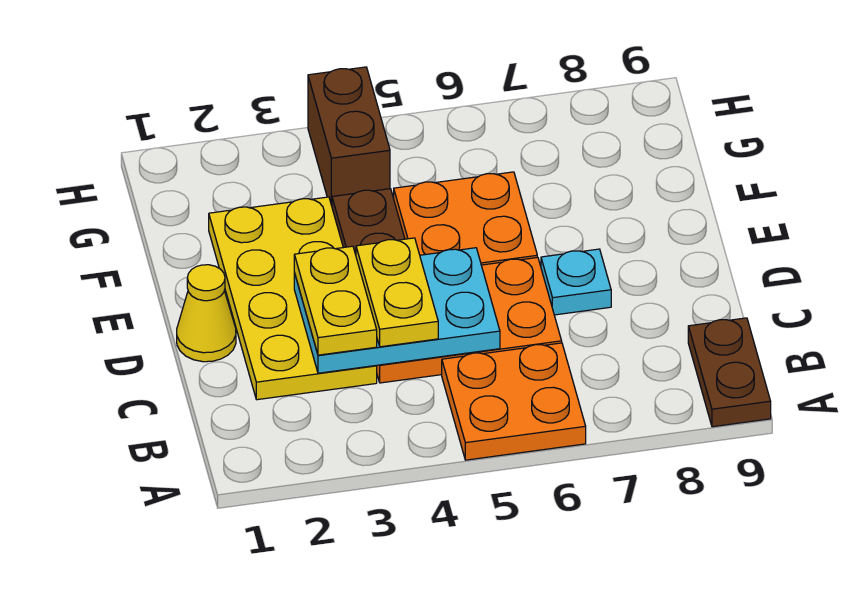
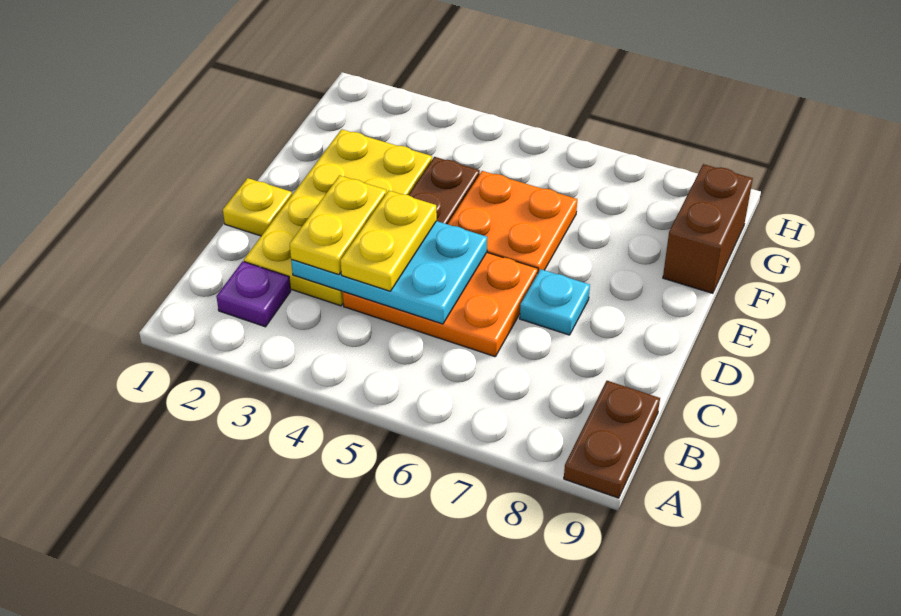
orange 2x2 plate [442,343,586,460] -> none
none -> purple 1x1 plate [216,261,291,327]
yellow 1x1 cone [177,265,236,362] -> yellow 1x1 plate [223,178,292,236]
brown 1x2 brick [308,67,390,206] -> brown 1x2 brick moved to [663,164,753,293]

